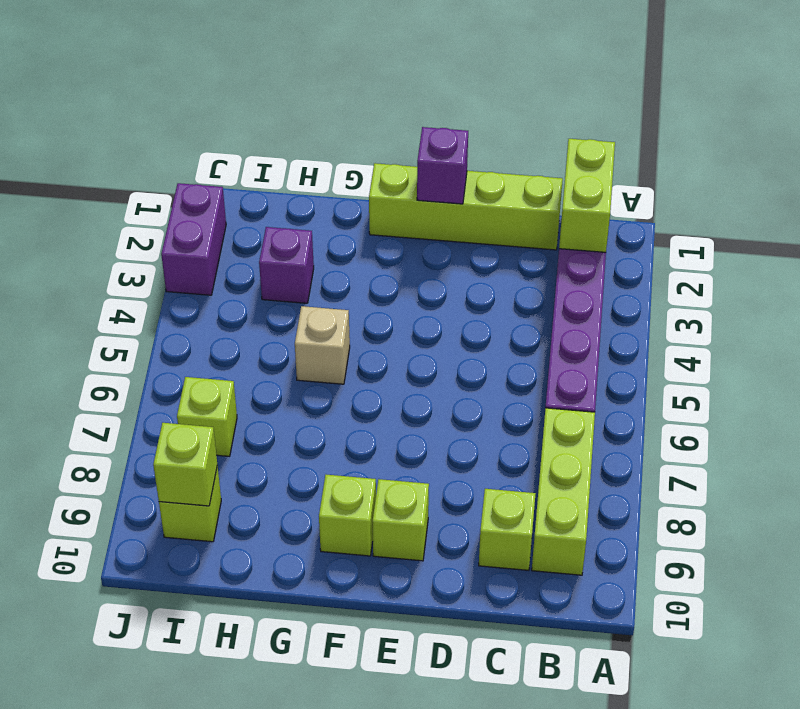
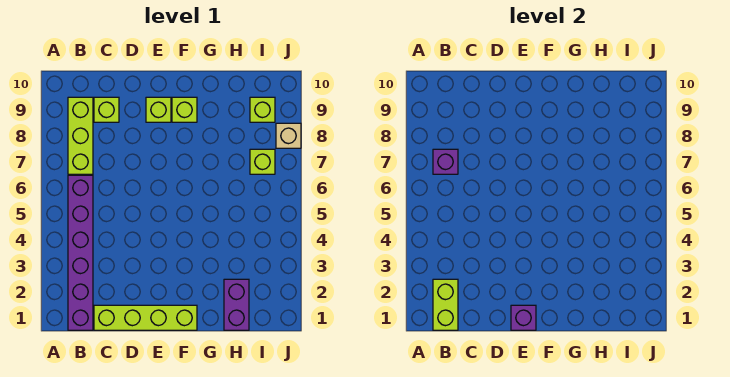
tan 1x1 brick [295,306,350,384] -> tan 1x1 brick moved to [276,123,301,148]
purple 1x1 brick [259,227,314,303] -> purple 1x1 brick moved to [433,149,458,174]
lime 1x1 brick [153,423,217,506] -> none
purple 1x2 brick [161,183,226,295] -> purple 1x2 brick moved to [224,279,249,330]

